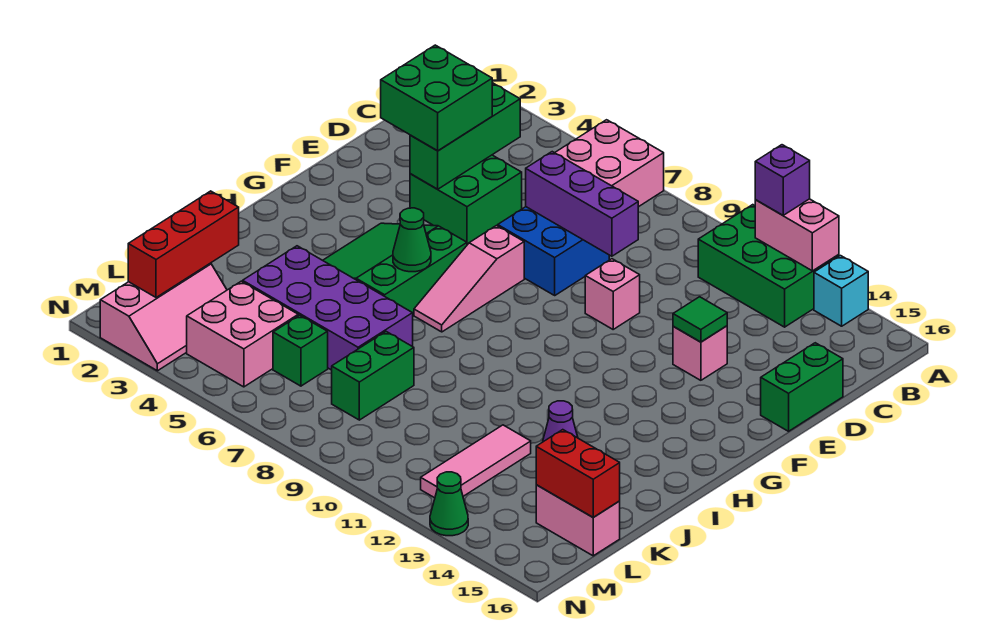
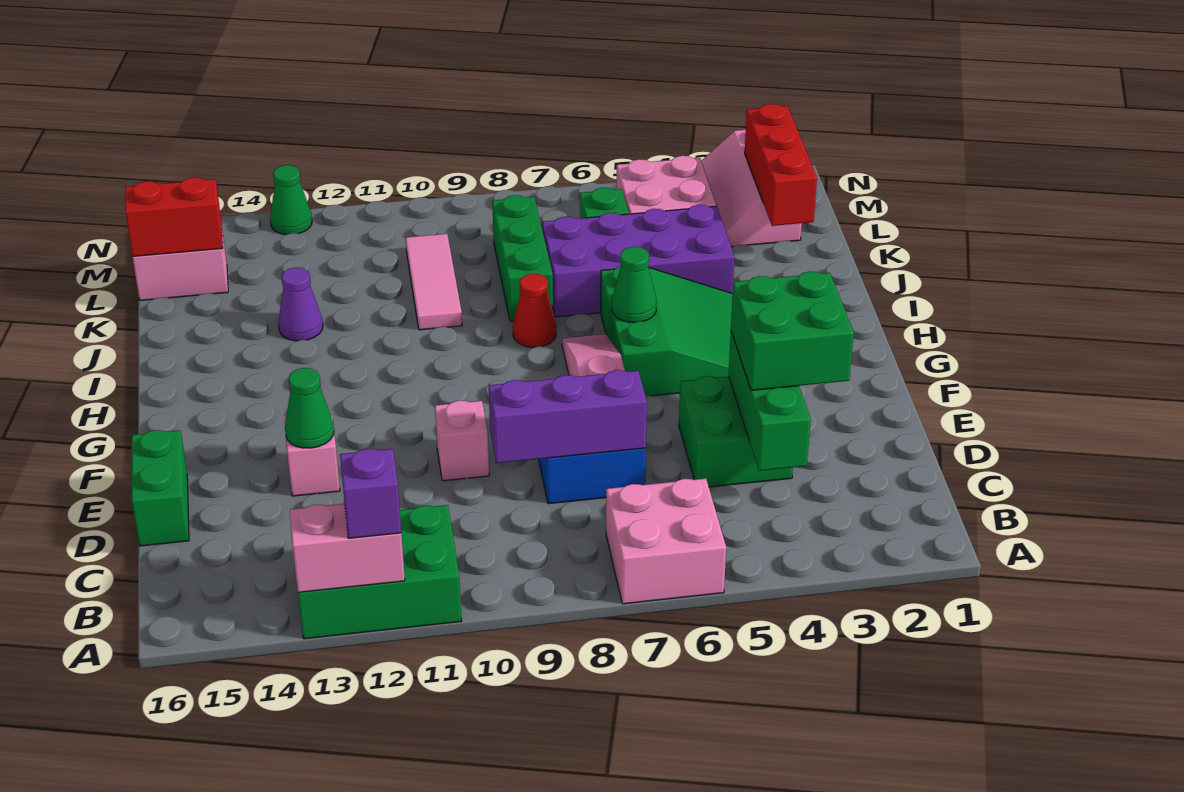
cyan 1x1 brick [814,256,868,326] -> none
green 1x1 tile [673,297,727,342] -> green 1x1 cone [285,368,334,448]
none -> red 1x1 cone [513,274,556,347]
green 1x2 brick [332,332,414,420] -> green 1x3 brick [492,195,553,321]
pink 1x3 tile [421,425,531,498] -> pink 1x3 tile moved to [406,234,462,330]

